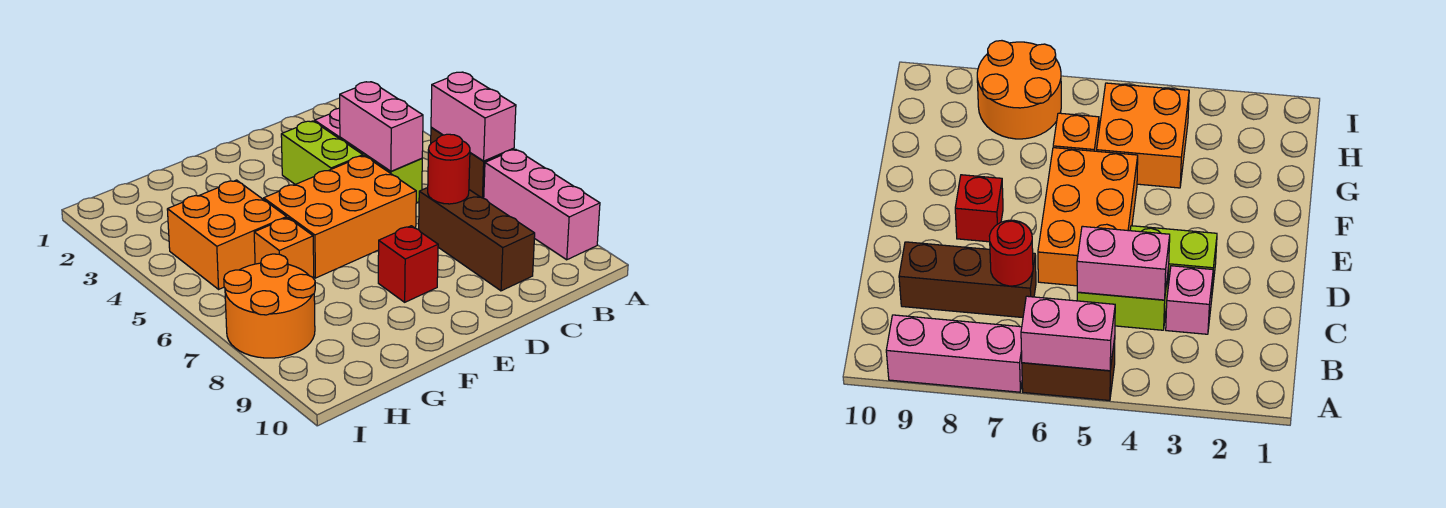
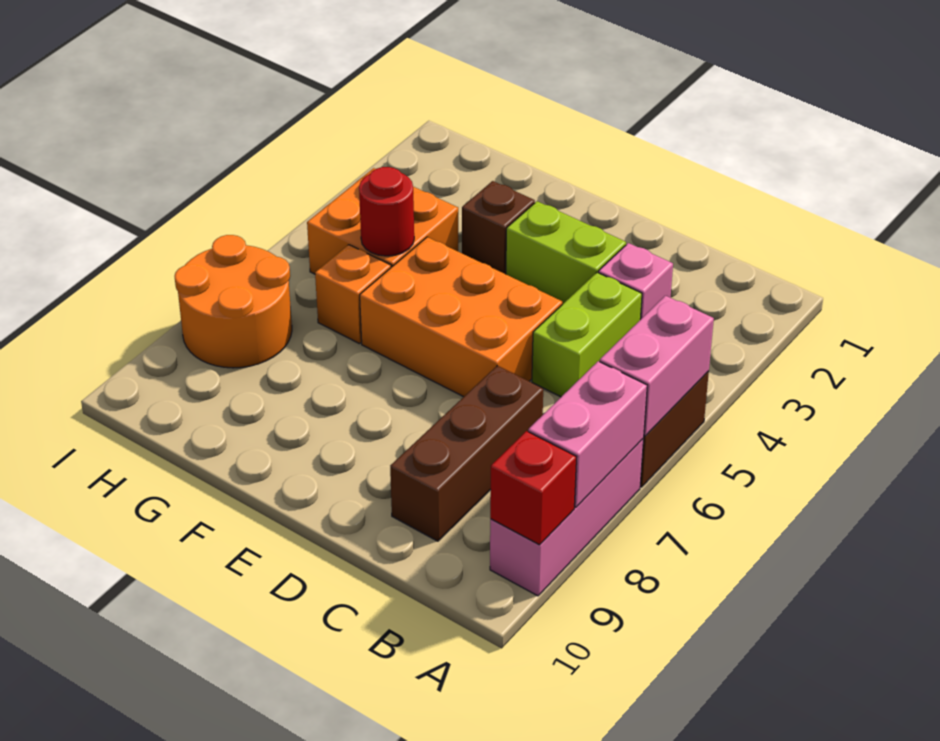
pink 1x2 brick [340,82,423,171] -> pink 1x2 brick moved to [528,361,647,507]
red 1x1 round brick [428,134,470,204] -> red 1x1 round brick moved to [359,167,414,256]
lime 1x2 brick [281,121,363,184] -> lime 1x2 brick turned to [506,201,626,304]
red 1x1 brick [378,226,438,302] -> red 1x1 brick moved to [490,431,576,545]
none -> brown 1x1 brick [462,181,535,274]

